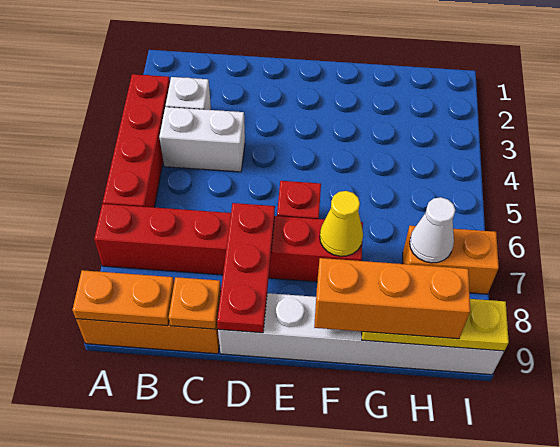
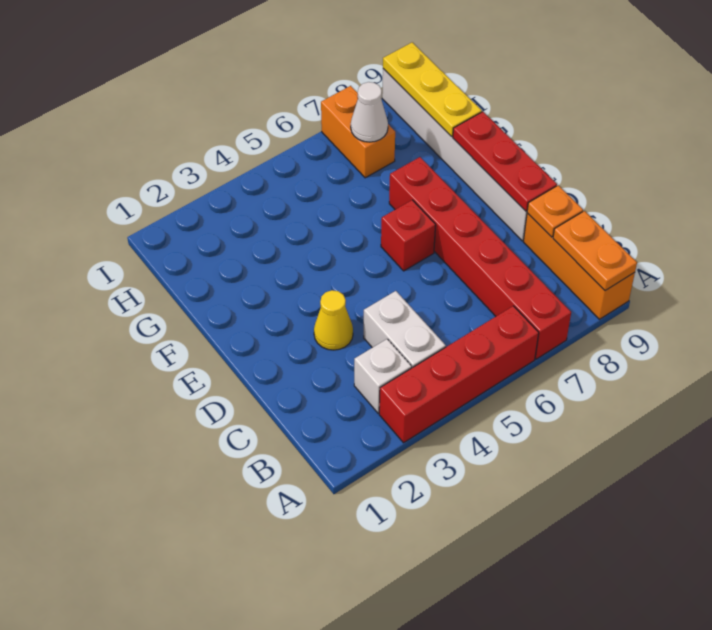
red 1x3 plate [217,203,275,333] -> red 1x3 plate turned to [453,112,557,211]
yellow 1x1 cone [320,191,363,256] -> yellow 1x1 cone moved to [314,290,353,350]
orange 1x3 brick [314,258,470,339] -> none

